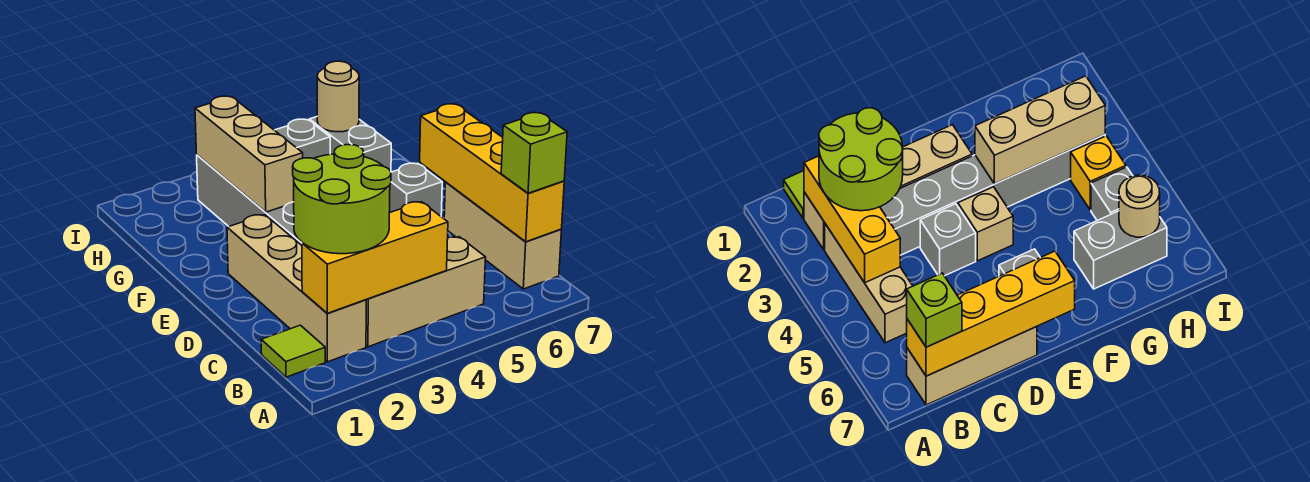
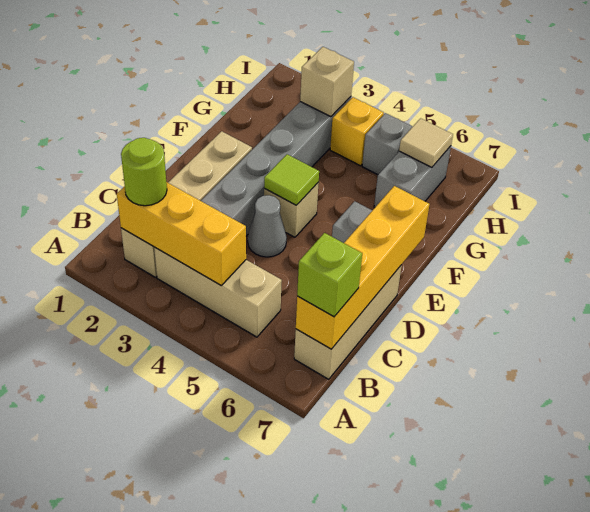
lime 1x1 tile [261,325,325,377] -> lime 1x1 tile moved to [264,154,319,205]
lime 2x2 round brick [293,145,391,254] -> lime 1x1 round brick [121,138,167,206]
grey 1x1 brick [920,204,976,276] -> grey 1x1 cone [248,195,287,257]
tan 1x3 brick [195,96,303,212] -> tan 1x1 brick [300,47,354,117]
tan 1x1 round brick [317,61,359,132] -> tan 1x1 tile [399,118,453,167]

